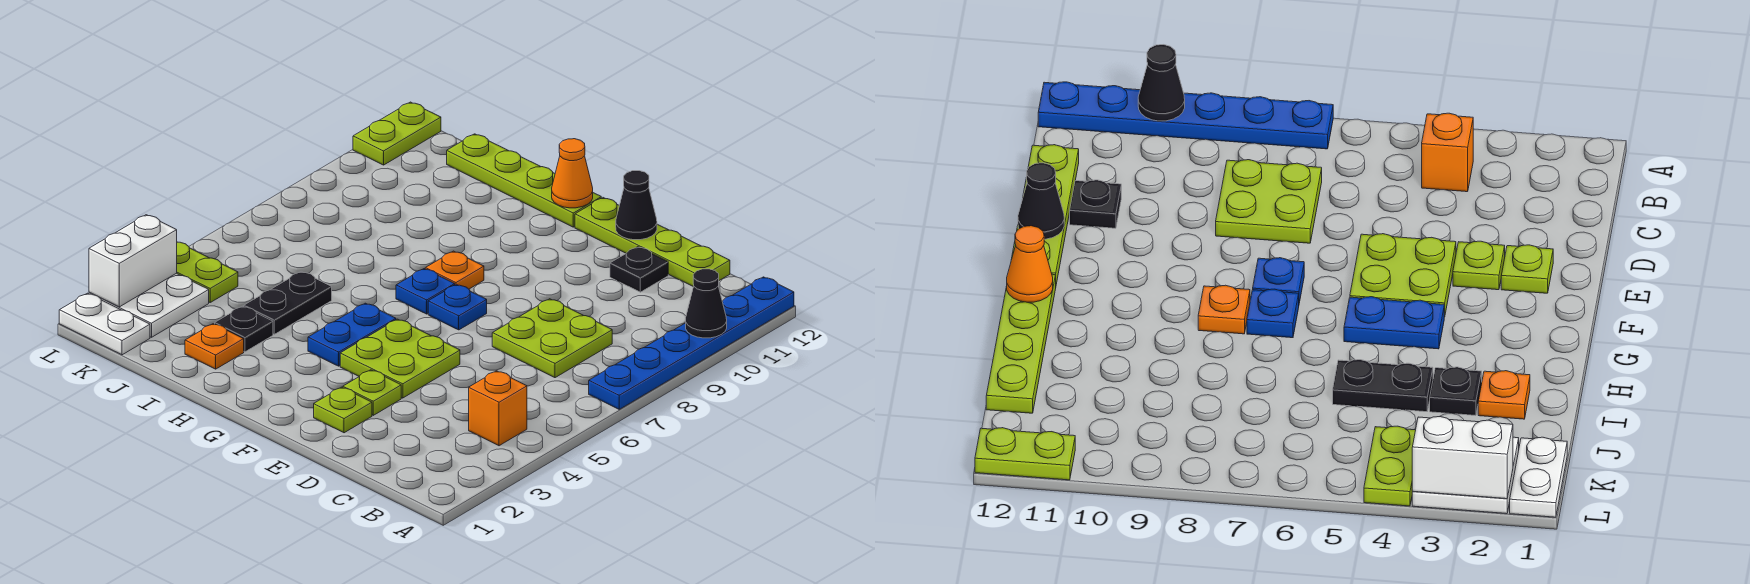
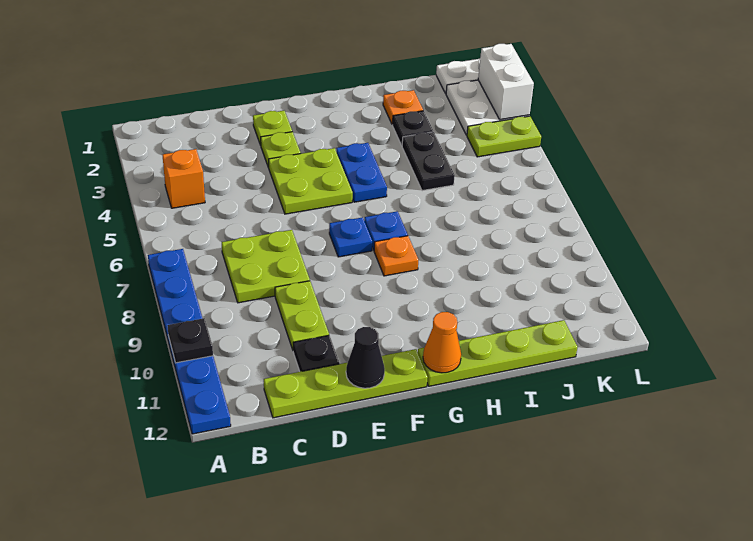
black 1x1 cone [686,269,727,338] -> black 1x1 plate [167,318,213,363]
lime 1x2 plate [353,102,441,165] -> lime 1x2 plate moved to [275,281,329,350]

